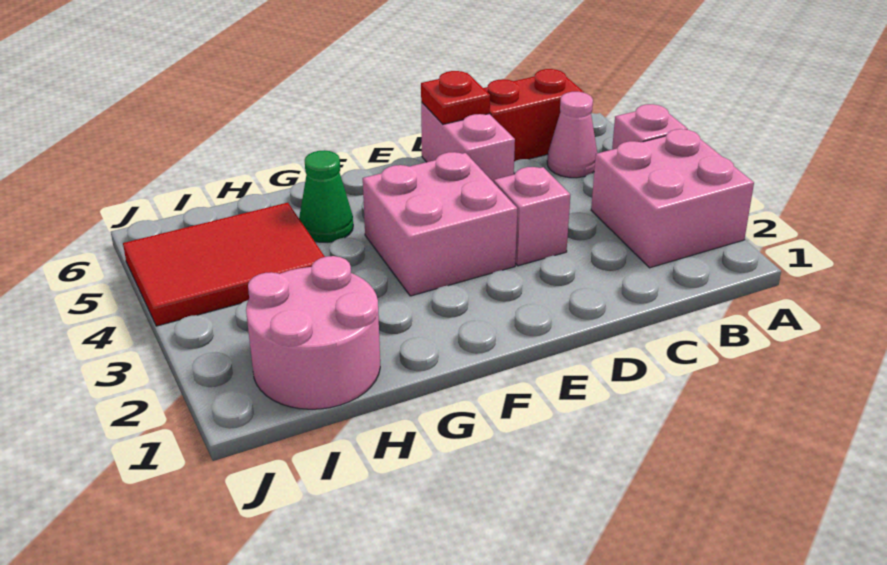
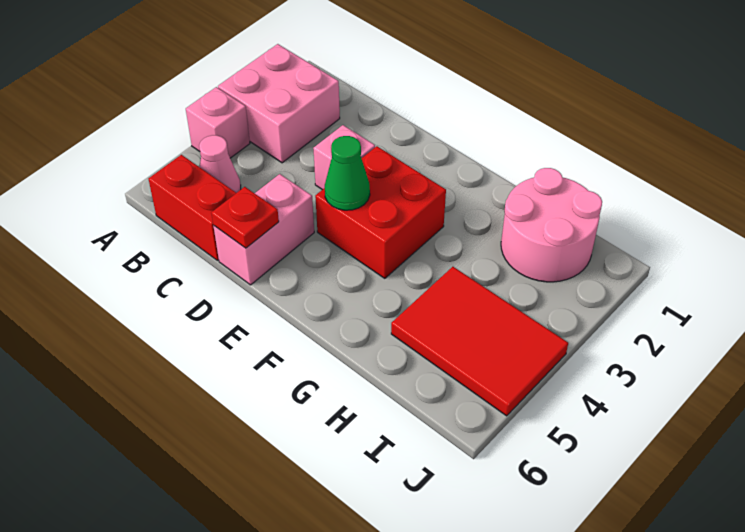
pink 2x2 brick [363,152,518,296] -> red 2x2 brick [315,146,446,278]
green 1x1 cone [299,150,353,242] -> green 1x1 cone moved to [325,136,370,210]

